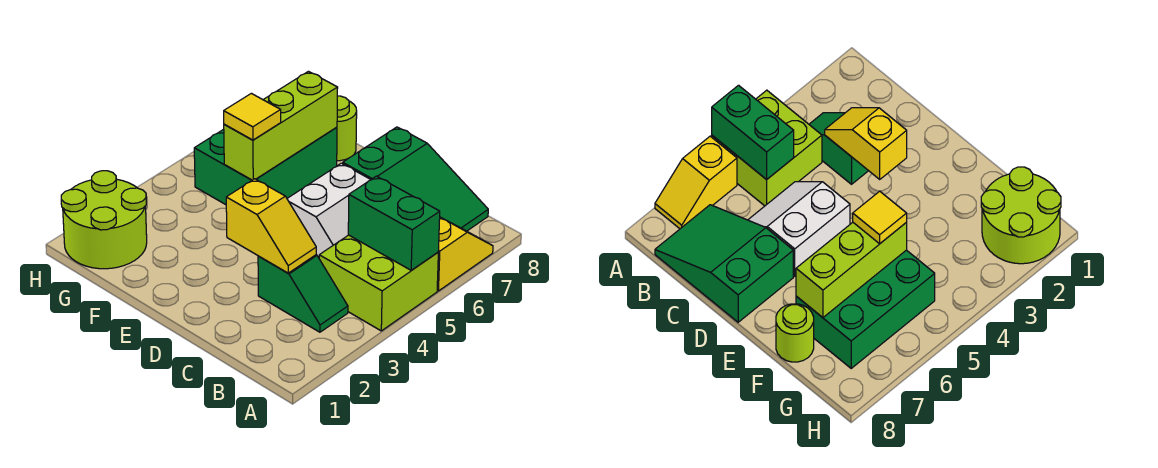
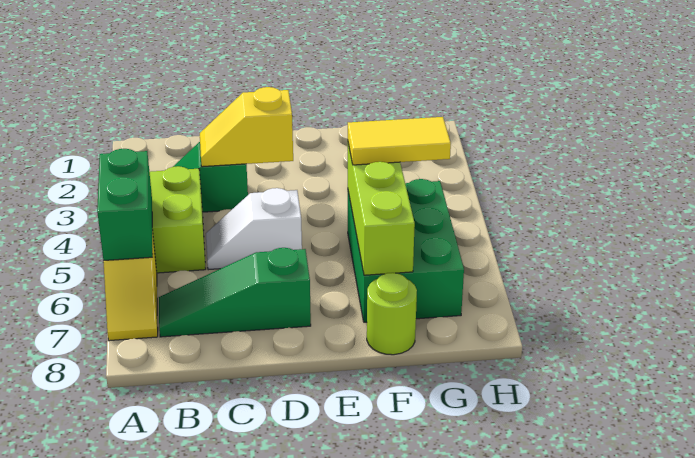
green 1x2 brick [348,176,440,270] -> green 1x2 brick turned to [97,149,153,261]
green 2x3 slope [343,127,488,231] -> green 1x3 slope [159,248,311,337]
white 2x2 slope [287,163,371,258] -> white 1x2 slope [206,188,302,270]
yellow 1x1 tile [224,93,281,140] -> yellow 1x2 tile [348,117,451,165]
lime 2x2 round brick [61,171,147,269] -> none

